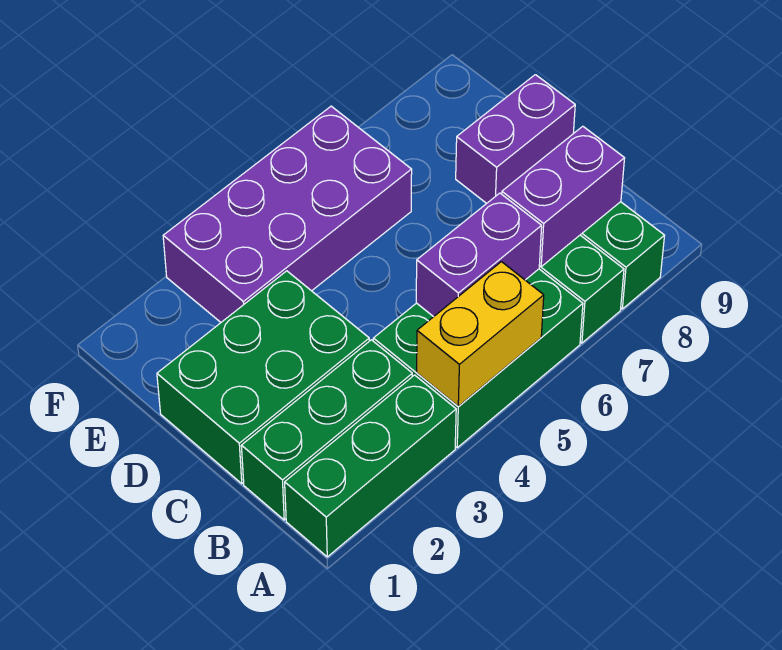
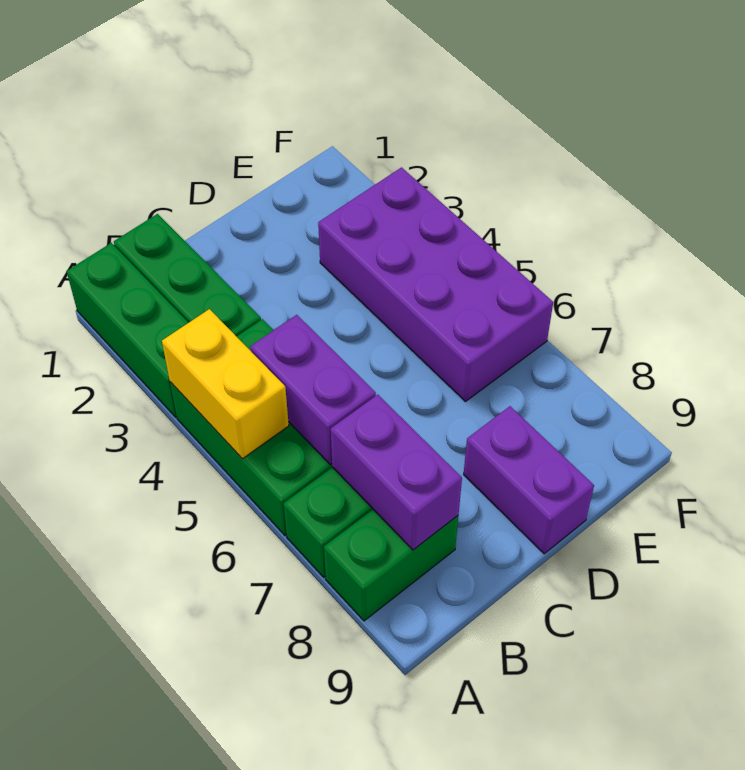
green 2x3 brick [157,271,369,484] -> none

